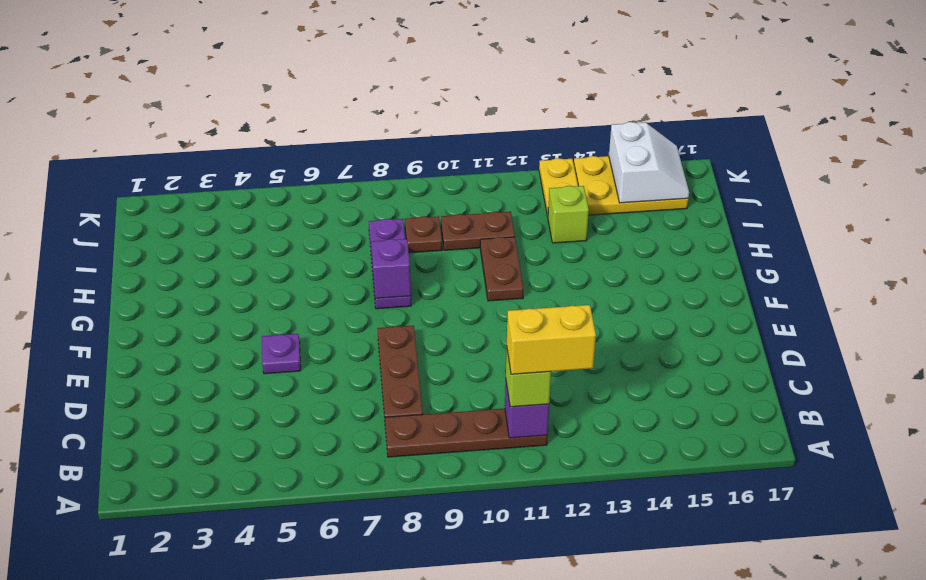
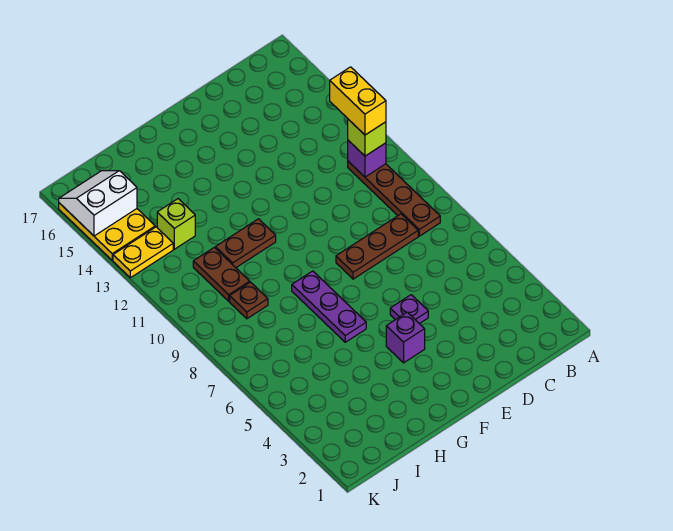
purple 1x3 plate [369,219,411,309] -> purple 1x3 plate turned to [292,271,366,342]
purple 1x1 brick [371,239,411,298] -> purple 1x1 brick moved to [386,312,425,363]

